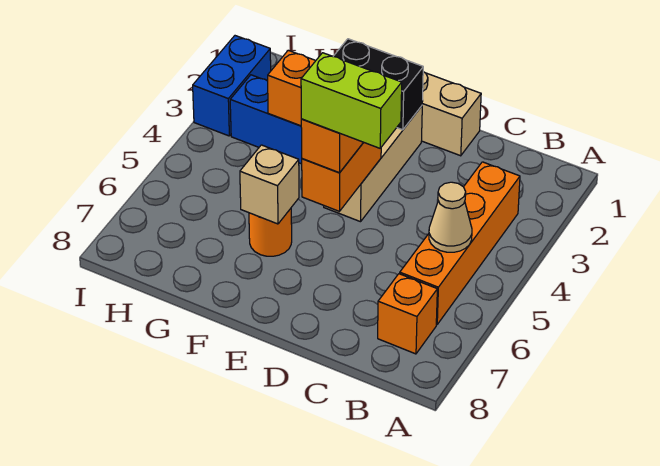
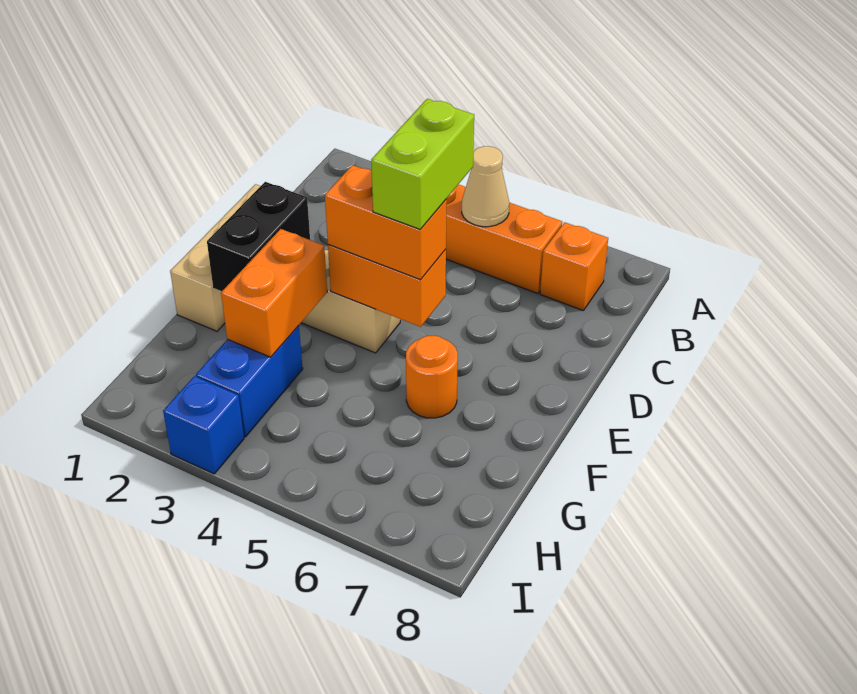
tan 1x1 brick [240,145,299,224] -> none
blue 1x2 brick [193,36,271,136] -> blue 1x1 brick [163,376,244,474]

